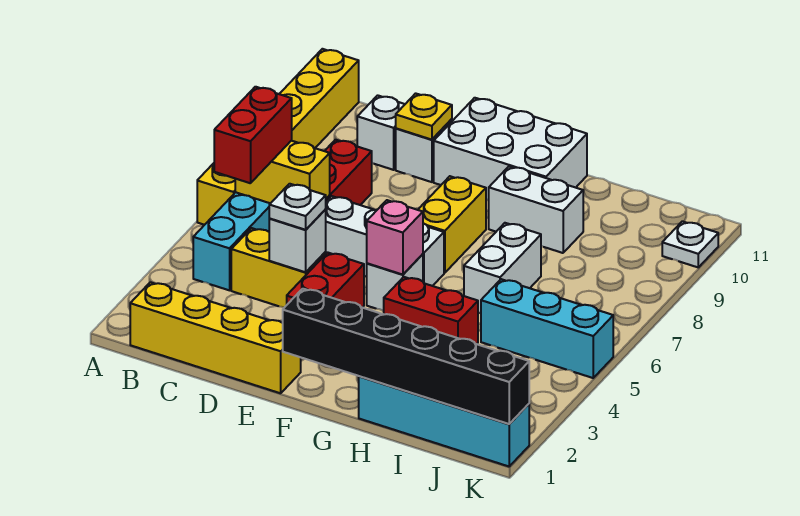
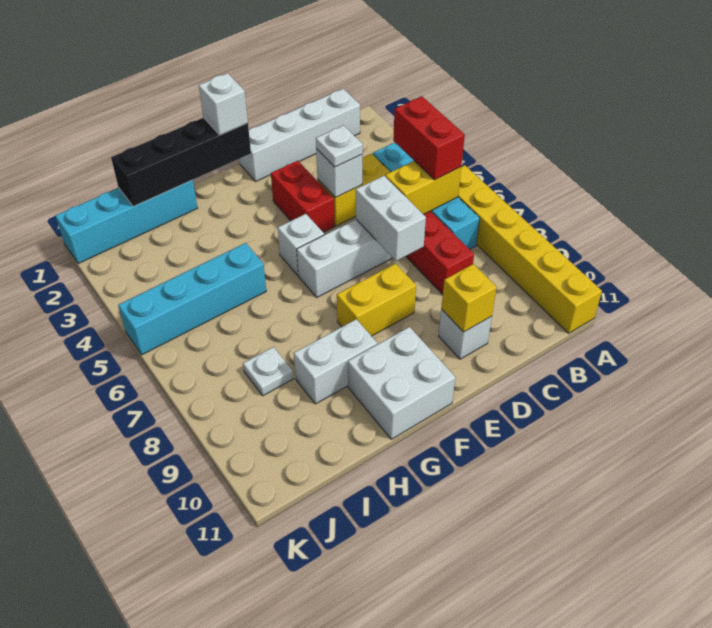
yellow 1x4 brick [130,282,301,393] -> white 1x4 brick [239,89,360,182]
white 1x1 brick [357,95,405,170] -> white 1x1 brick moved to [199,73,248,135]
yellow 1x1 plate [396,93,452,140] -> yellow 1x1 brick [441,264,497,332]
white 2x3 brick [434,98,587,200] -> white 2x2 brick [348,327,455,439]
black 1x6 brick [283,289,529,424] -> black 1x4 brick [111,118,251,206]
pink 1x1 brick [367,200,423,275] -> none
yellow 1x2 brick [418,176,486,273] -> yellow 1x2 brick turned to [337,264,416,336]
red 1x2 brick [384,277,478,344] -> none
white 1x2 brick [464,223,541,313] -> white 1x2 brick moved to [356,176,426,261]
cyan 1x3 brick [481,279,613,378] -> cyan 1x4 brick [118,243,266,355]
white 1x1 plate [662,221,718,267] -> white 1x1 plate moved to [243,347,293,396]

